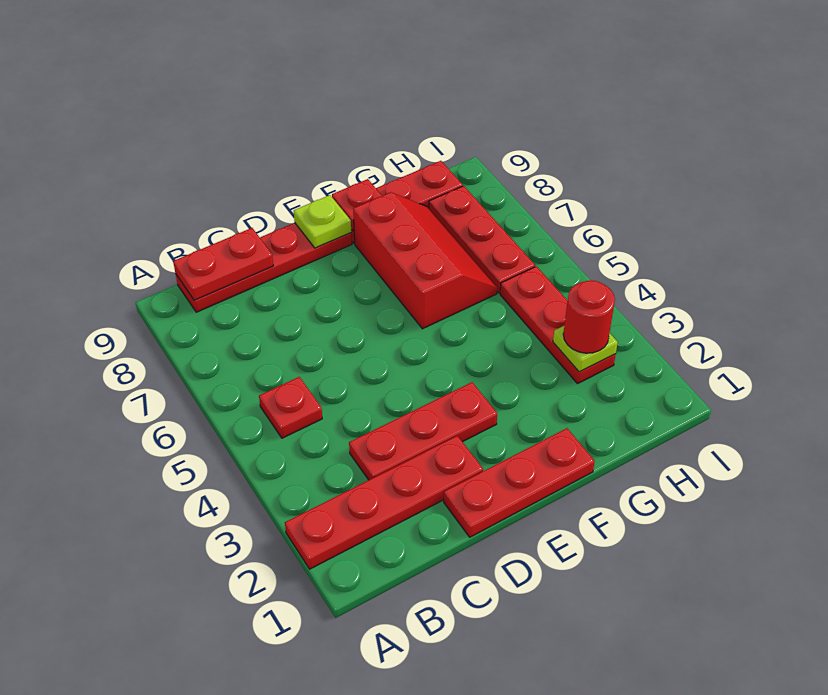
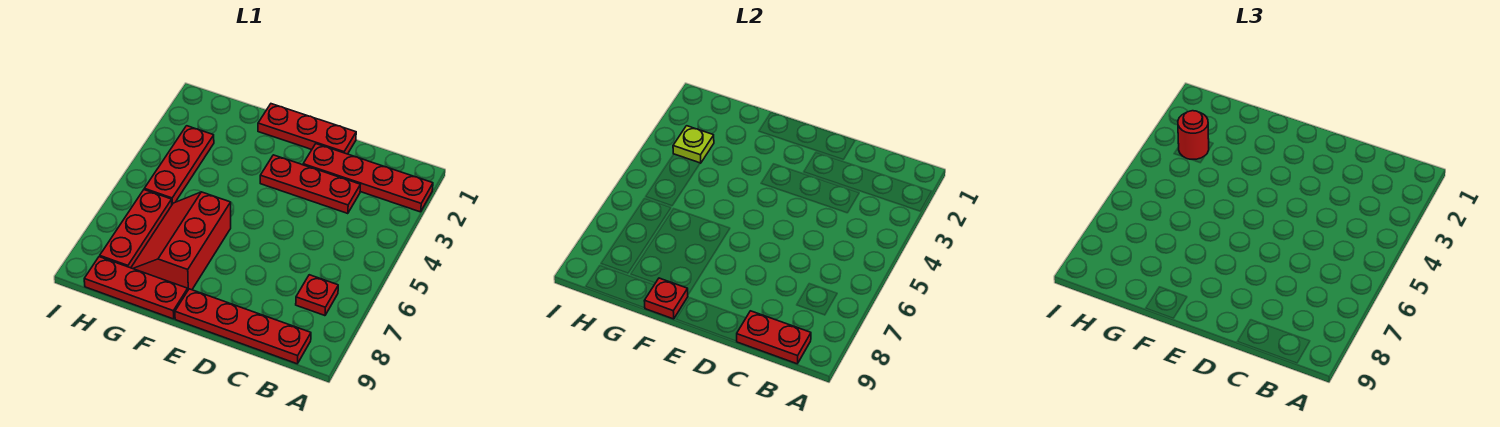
red 1x1 plate [259,377,322,438] -> red 1x1 plate moved to [296,275,338,316]
lime 1x1 plate [294,195,351,248] -> none

